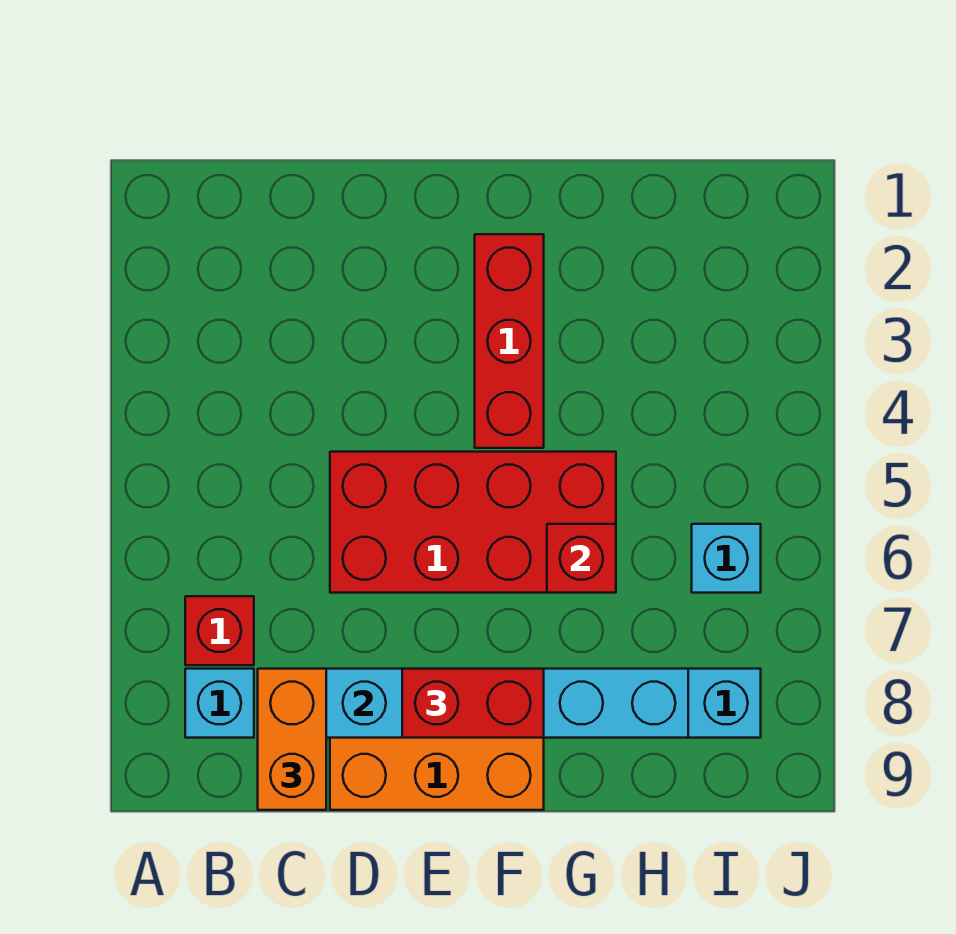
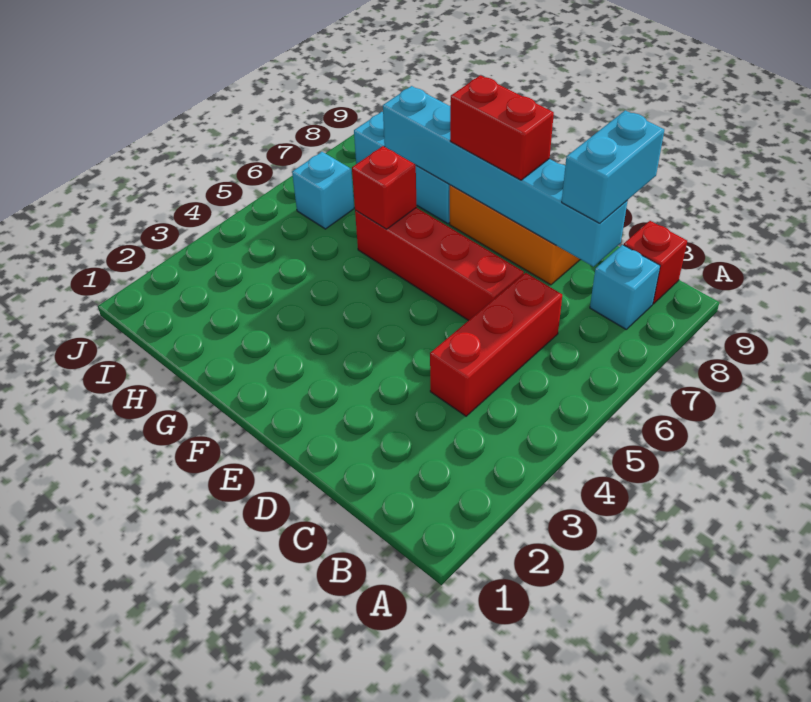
red 1x1 brick [185,596,254,665] -> red 1x1 brick moved to [624,221,687,304]
orange 1x2 brick [258,669,326,810] -> cyan 1x2 brick [562,110,664,223]
red 2x4 brick [330,452,616,593] -> red 1x4 brick [355,208,524,321]
red 1x3 brick [475,234,544,448] -> red 1x3 brick moved to [430,273,562,416]

